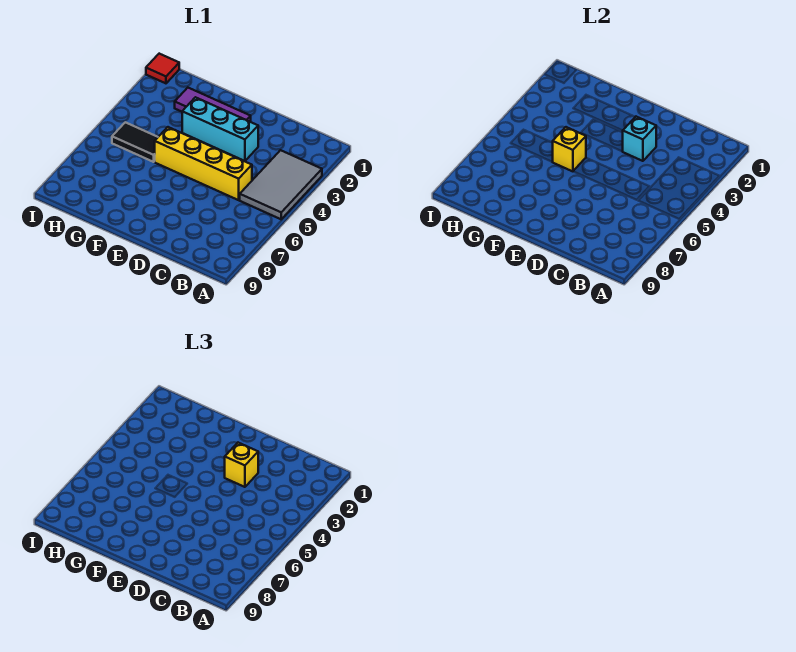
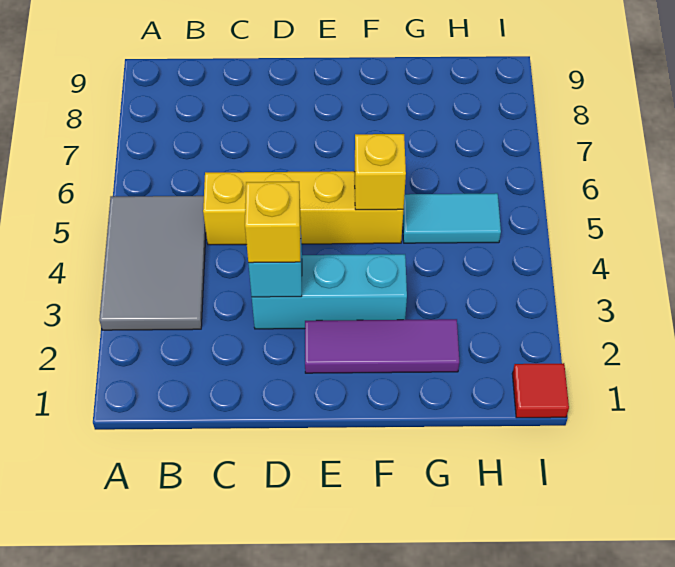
black 1x2 tile [112,122,158,162] -> cyan 1x2 tile [403,193,501,243]

